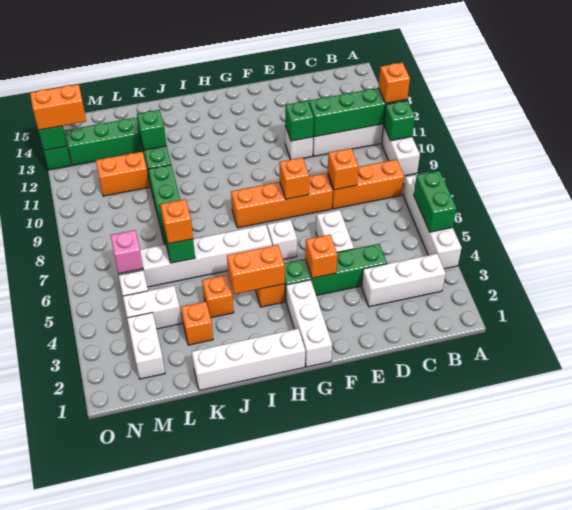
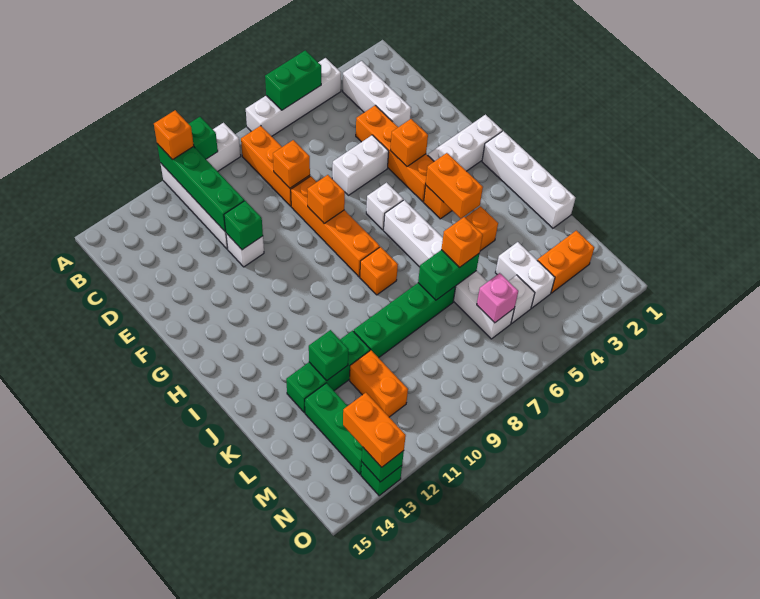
green 1x4 brick [284,244,387,301] -> orange 1x4 brick [356,105,434,202]
orange 1x1 brick [181,302,213,345] -> orange 1x1 brick moved to [360,247,398,295]
white 1x2 brick [127,313,165,379] -> orange 1x2 brick [537,231,594,293]

